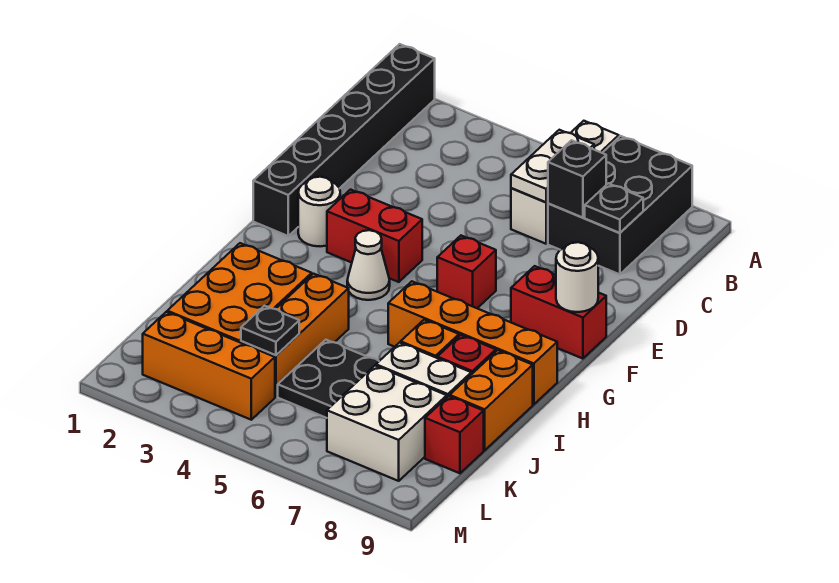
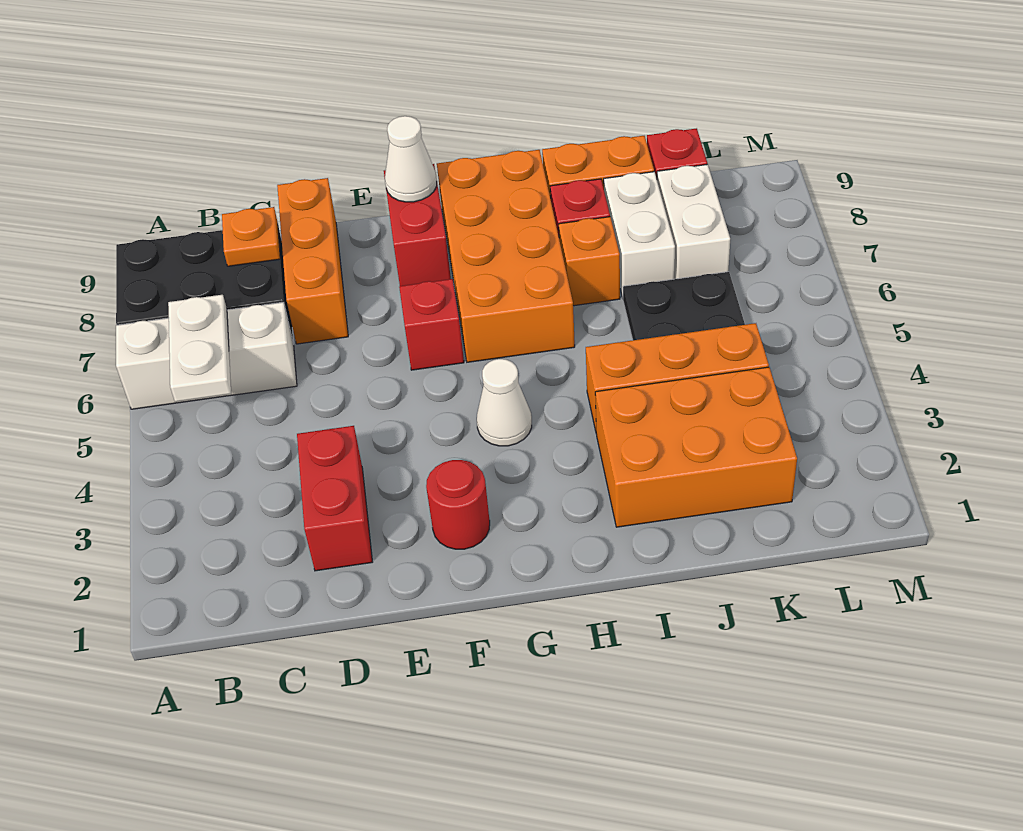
black 1x6 brick [253,44,435,236] -> none
white 1x2 plate [511,130,594,202] -> white 1x2 plate turned to [168,295,231,402]
black 1x1 brick [548,140,606,218] -> none
black 1x1 plate [585,183,643,233] -> orange 1x1 plate [222,207,280,266]
white 1x1 round brick [298,177,340,246] -> red 1x1 round brick [426,460,490,549]
red 1x2 brick [327,190,422,282] -> red 1x2 brick moved to [297,426,372,571]
white 1x1 round brick [556,242,598,312] -> white 1x1 cone [385,116,437,202]
orange 1x4 brick [388,281,557,405] -> orange 2x4 brick [437,150,575,362]
black 1x1 plate [241,306,299,355] -> none
white 2x2 brick [327,366,447,481] -> white 1x2 brick [657,164,730,279]
orange 1x3 brick [143,312,275,420] -> orange 1x3 brick moved to [277,178,348,344]

